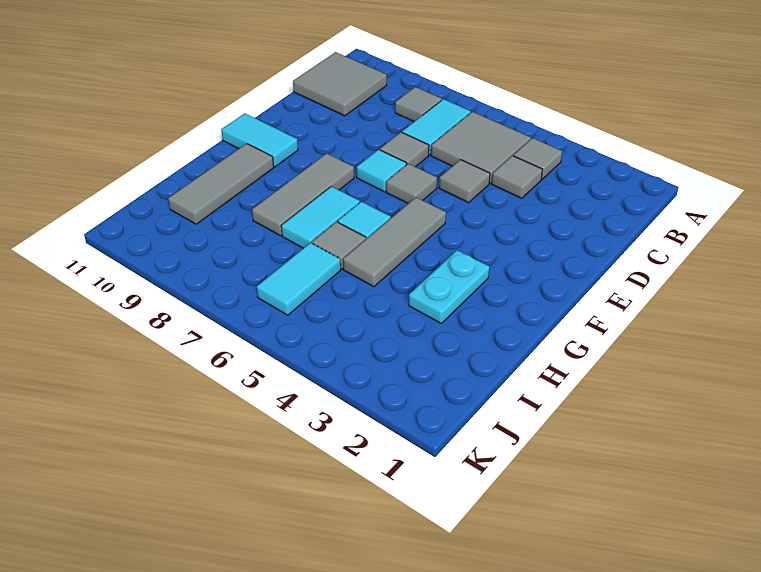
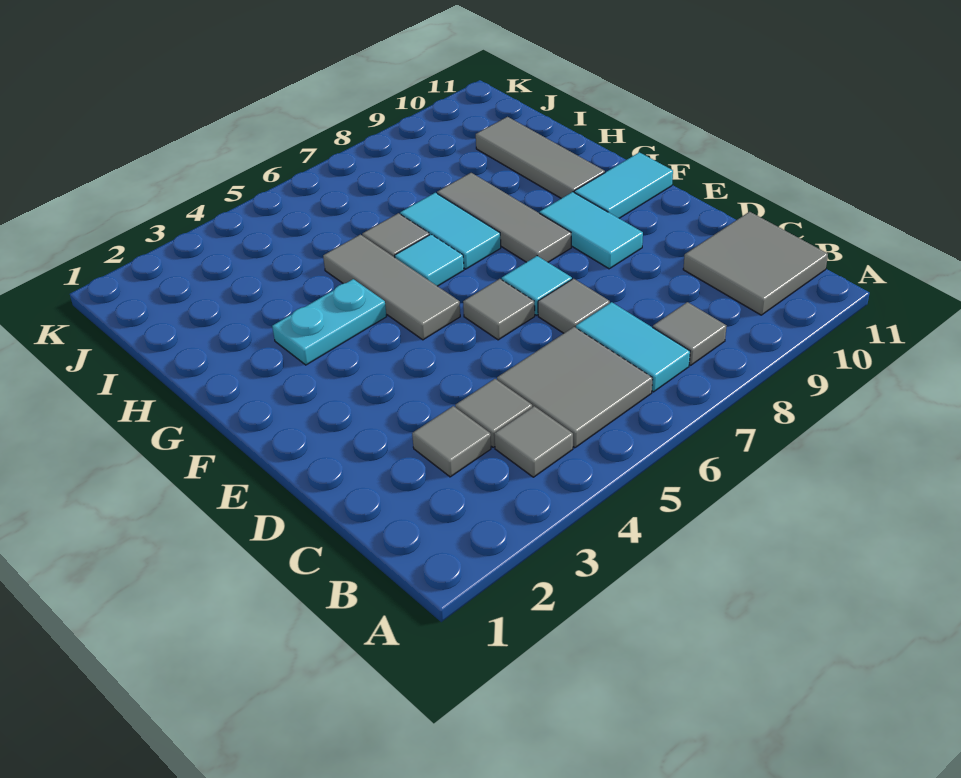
grey 1x1 tile [439,160,490,203] -> grey 1x1 tile moved to [412,406,491,477]
cyan 1x2 plate [409,250,489,323] -> cyan 1x2 plate turned to [272,279,387,365]
cyan 1x2 tile [257,243,341,315] -> cyan 1x2 tile moved to [540,192,643,269]

